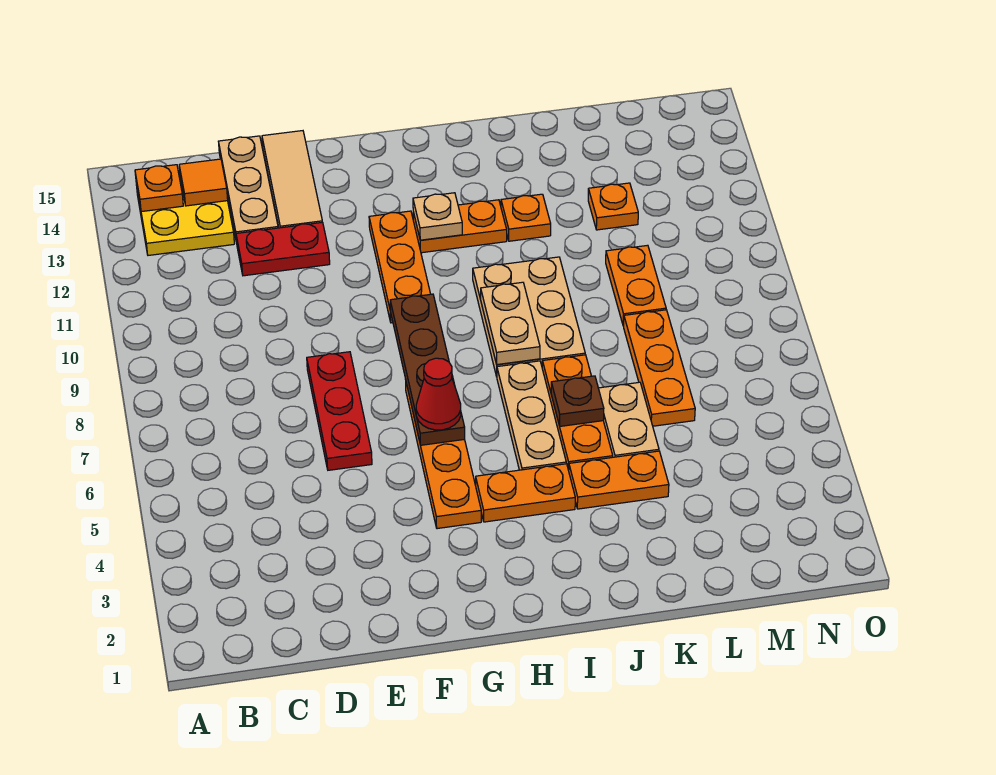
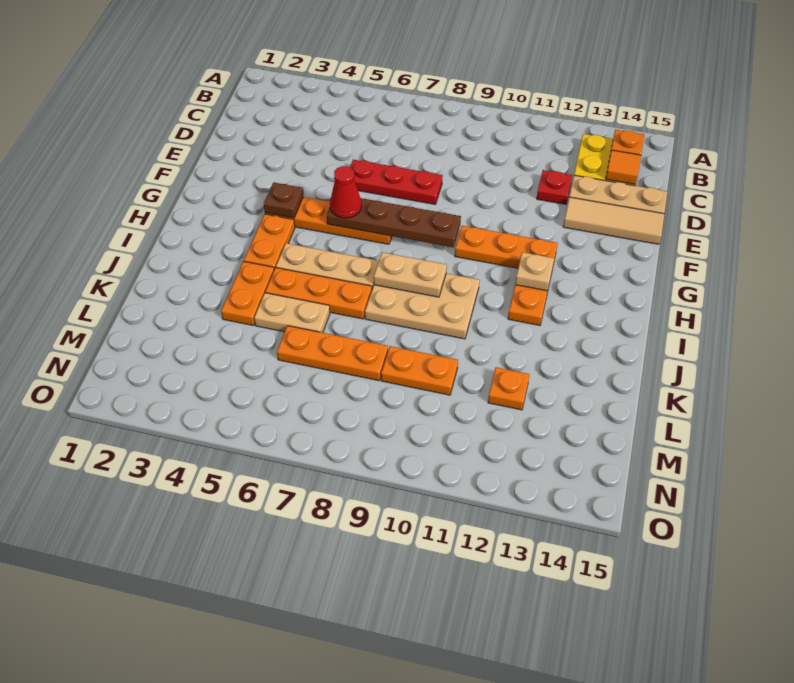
red 1x2 plate [236,222,330,276] -> red 1x1 plate [537,170,572,204]
brown 1x1 plate [551,376,604,426] -> brown 1x1 plate moved to [264,182,303,218]
orange 1x1 plate [501,194,551,241] -> none

